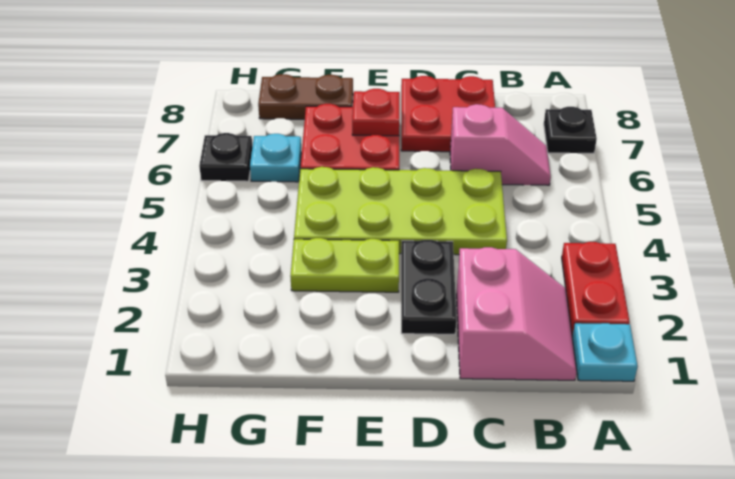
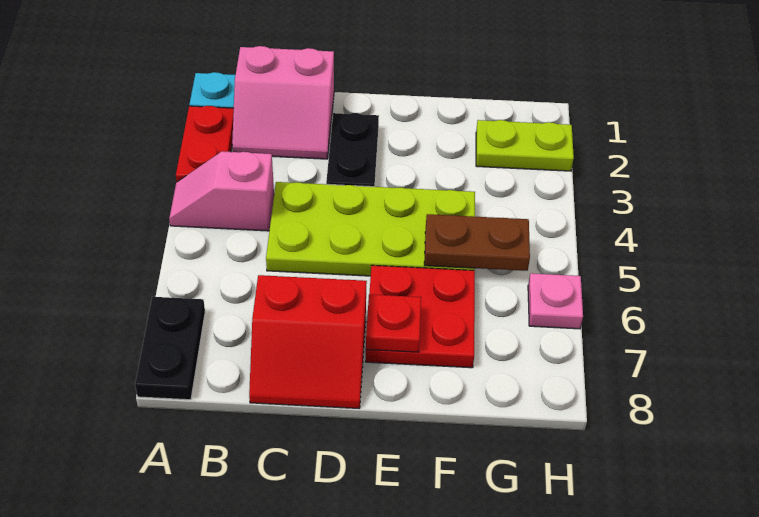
black 1x1 plate [544,107,597,153] -> black 1x2 plate [135,297,205,400]
pink 2x2 slope [456,247,577,380] -> pink 2x2 slope turned to [232,46,334,159]
pink 1x2 slope [450,104,551,185] -> pink 1x2 slope moved to [169,151,274,231]
red 2x2 plate [401,76,495,152] -> red 2x2 slope [249,275,367,408]
lime 1x2 plate [290,238,399,292] -> lime 1x2 plate moved to [476,120,574,171]
brown 1x2 plate [258,74,353,119] -> brown 1x2 plate moved to [424,214,530,271]
cyan 1x1 plate [250,134,301,182] -> none
black 1x1 plate [199,133,253,181] -> pink 1x1 plate [528,273,583,329]

